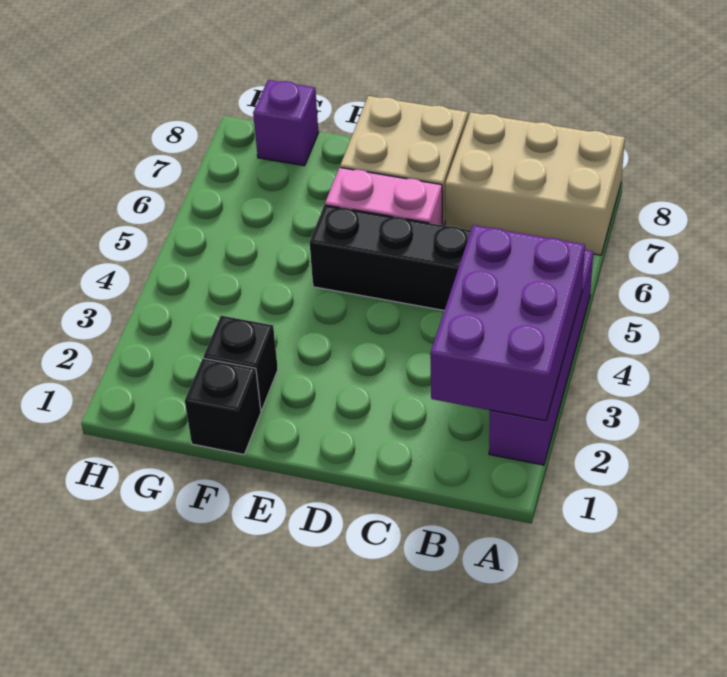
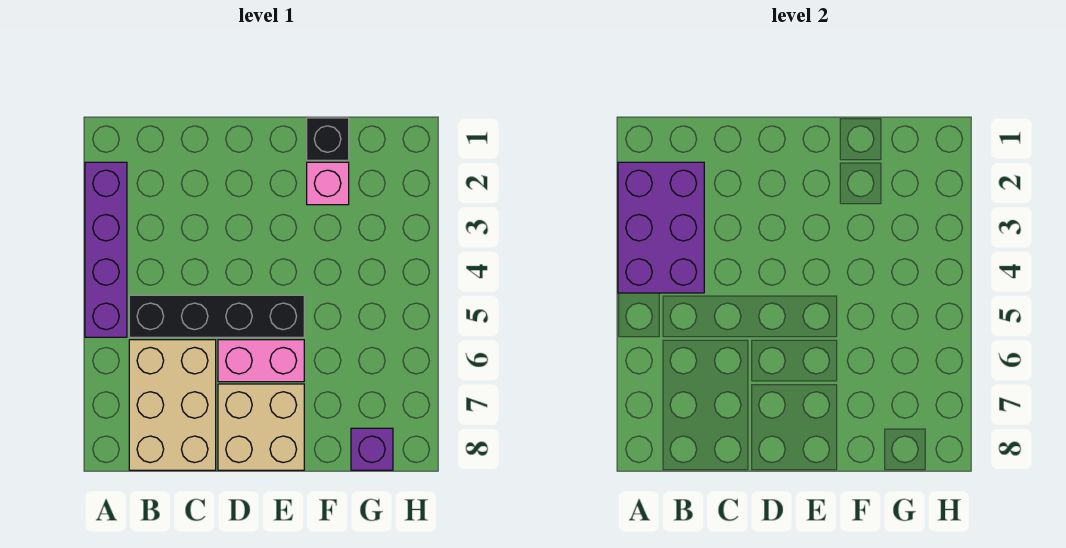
tan 2x3 brick [445,112,625,255] -> tan 2x3 brick turned to [129,340,216,470]
black 1x1 brick [204,316,278,410] -> pink 1x1 brick [307,162,349,205]

